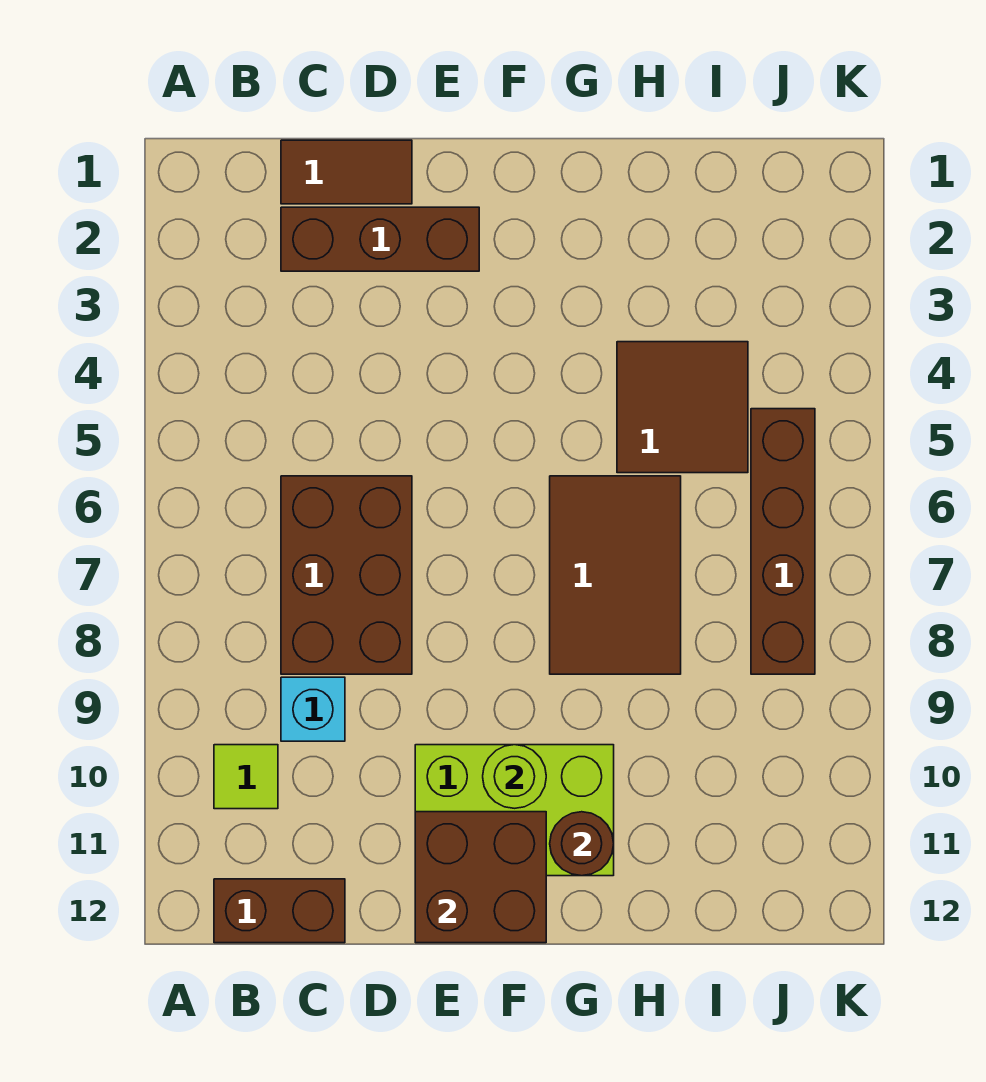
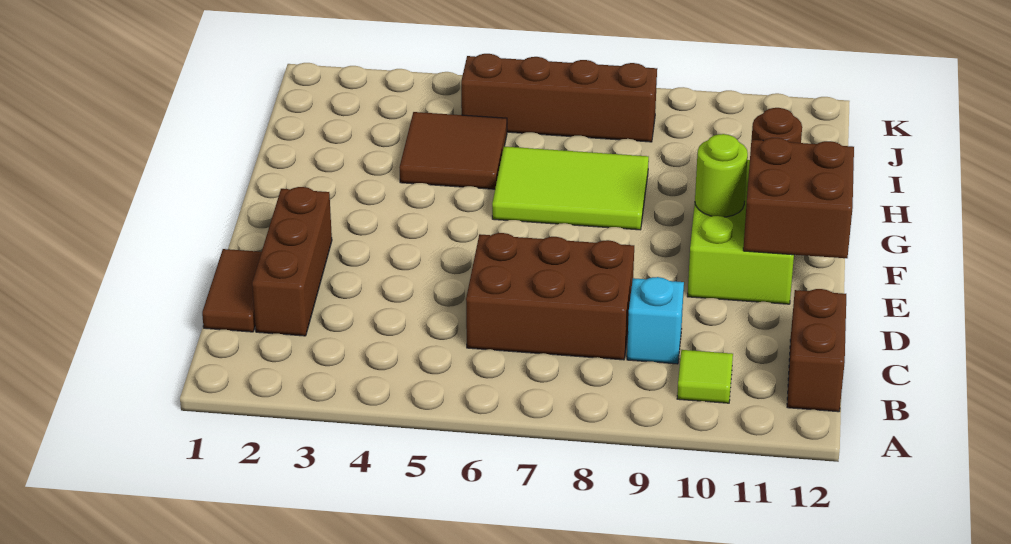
brown 2x3 tile [550,476,681,674] -> lime 2x3 tile [492,146,649,230]

